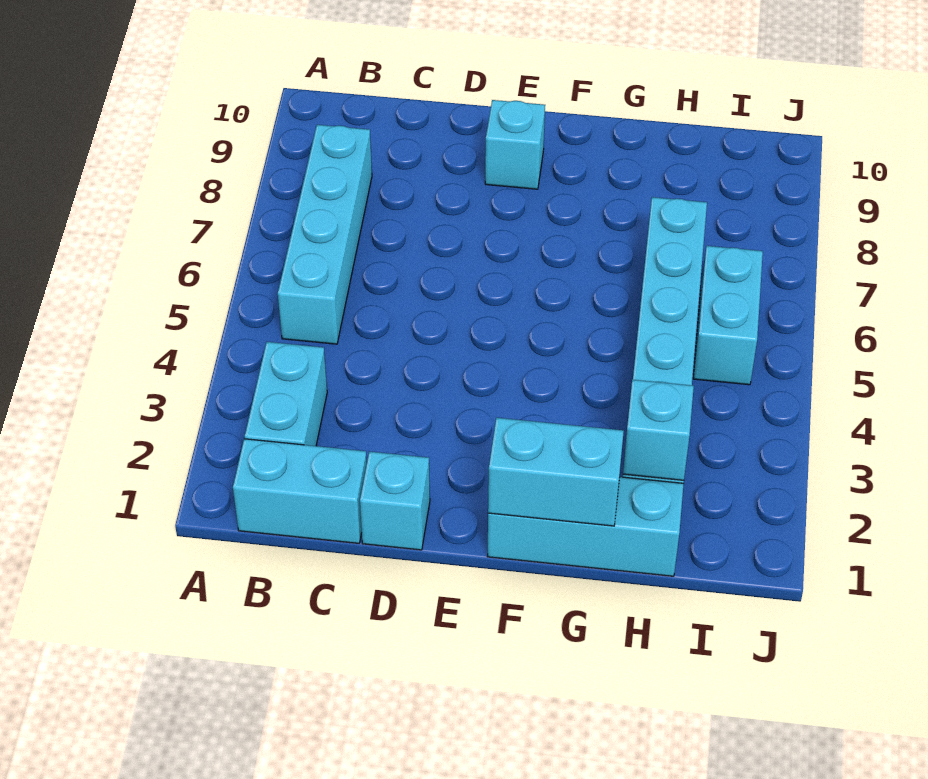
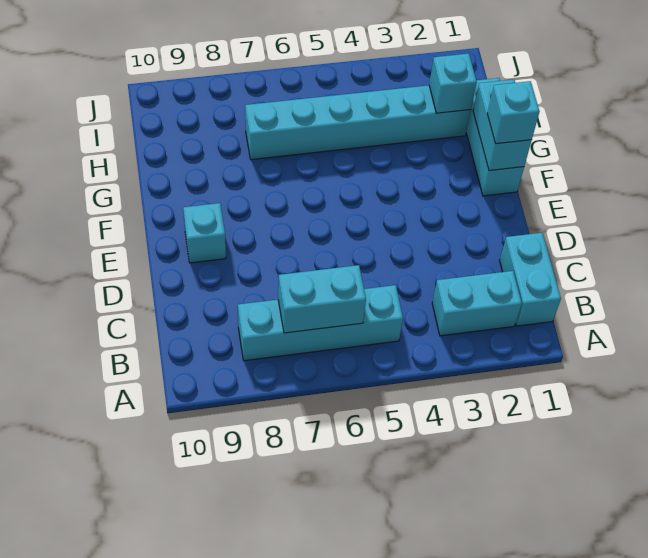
cyan 1x1 brick [360,452,430,550] -> cyan 1x1 brick moved to [487,81,540,144]
cyan 1x2 brick [693,246,763,385] -> cyan 1x2 brick moved to [278,265,366,333]

